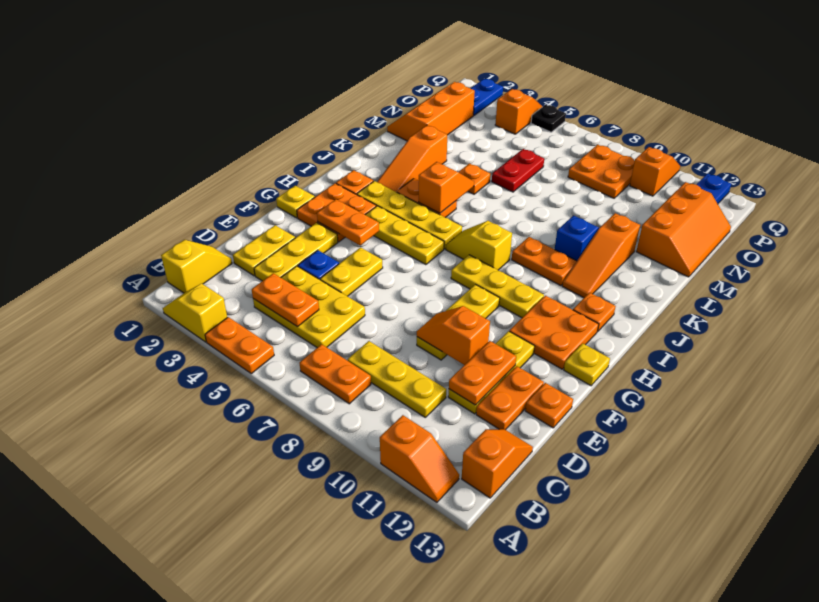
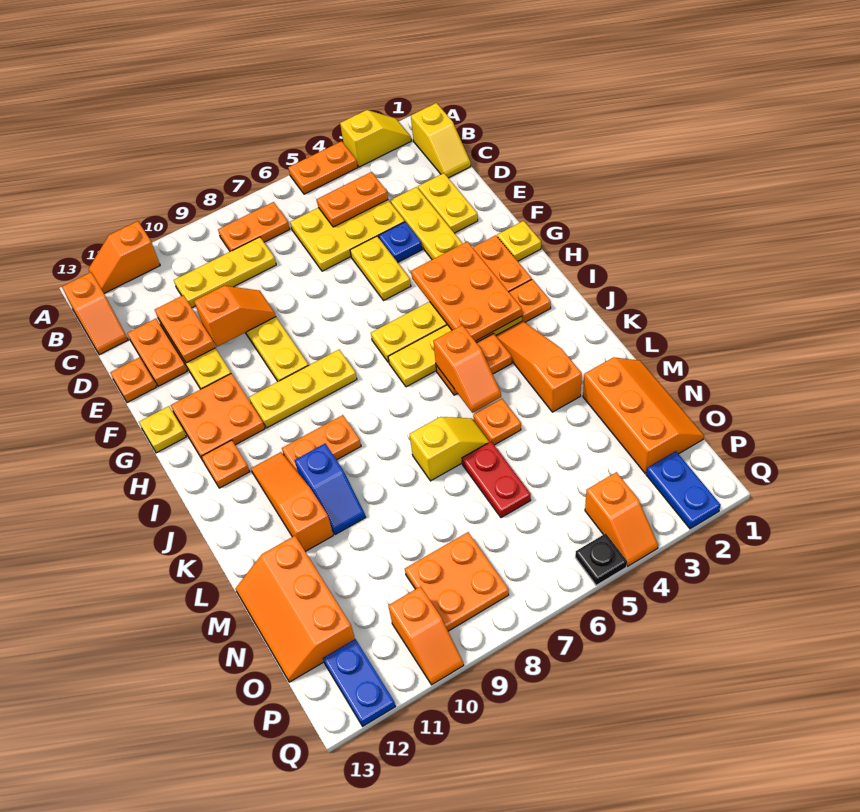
orange 1x2 plate [317,199,379,245] -> orange 2x3 plate [411,242,522,341]
yellow 1x2 slope [446,221,512,270] -> yellow 1x2 slope moved to [409,417,489,481]

